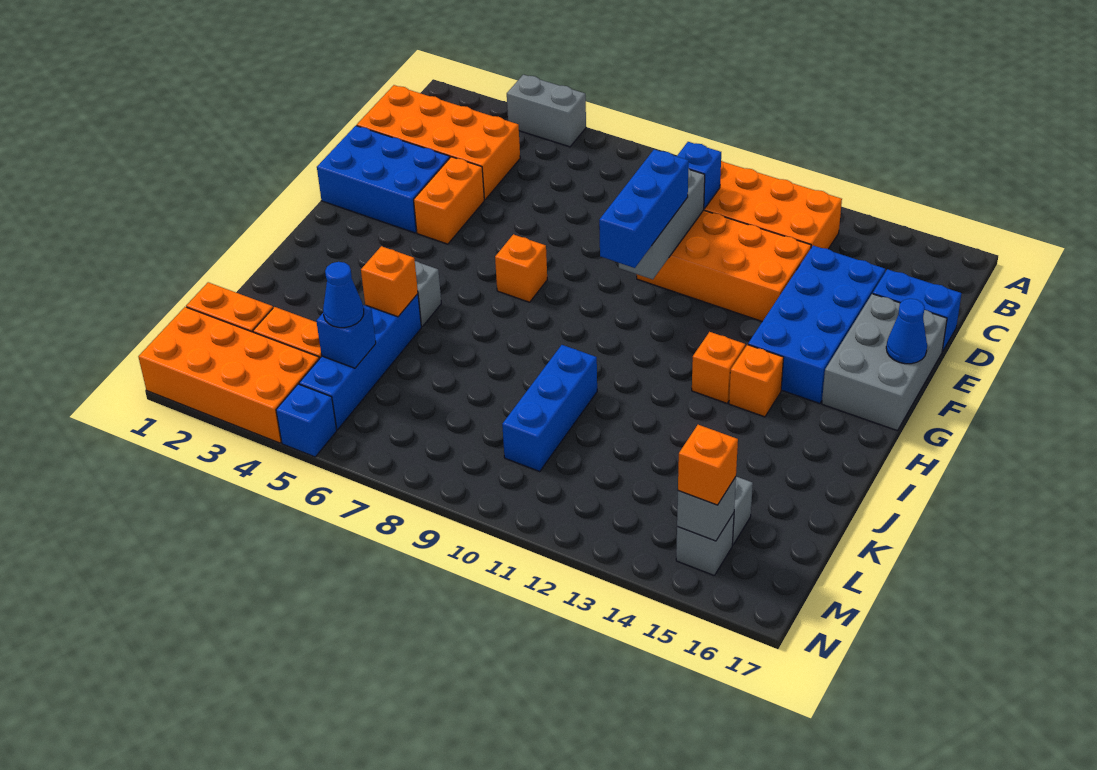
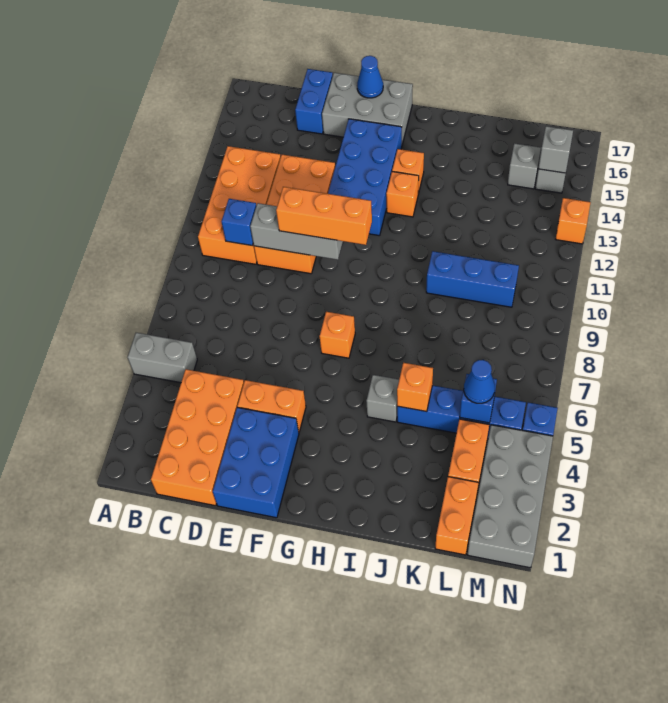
grey 1x2 brick [507,75,586,147] -> grey 1x2 brick turned to [128,333,197,383]
blue 2x4 brick [748,246,885,404] -> blue 2x4 brick turned to [328,119,402,236]
blue 1x3 brick [599,150,689,268] -> orange 1x3 brick [276,187,372,245]
orange 2x4 brick [138,307,319,443] -> grey 2x4 brick [468,425,553,568]
orange 1x1 brick [678,425,738,505] -> orange 1x1 brick moved to [556,198,591,244]

